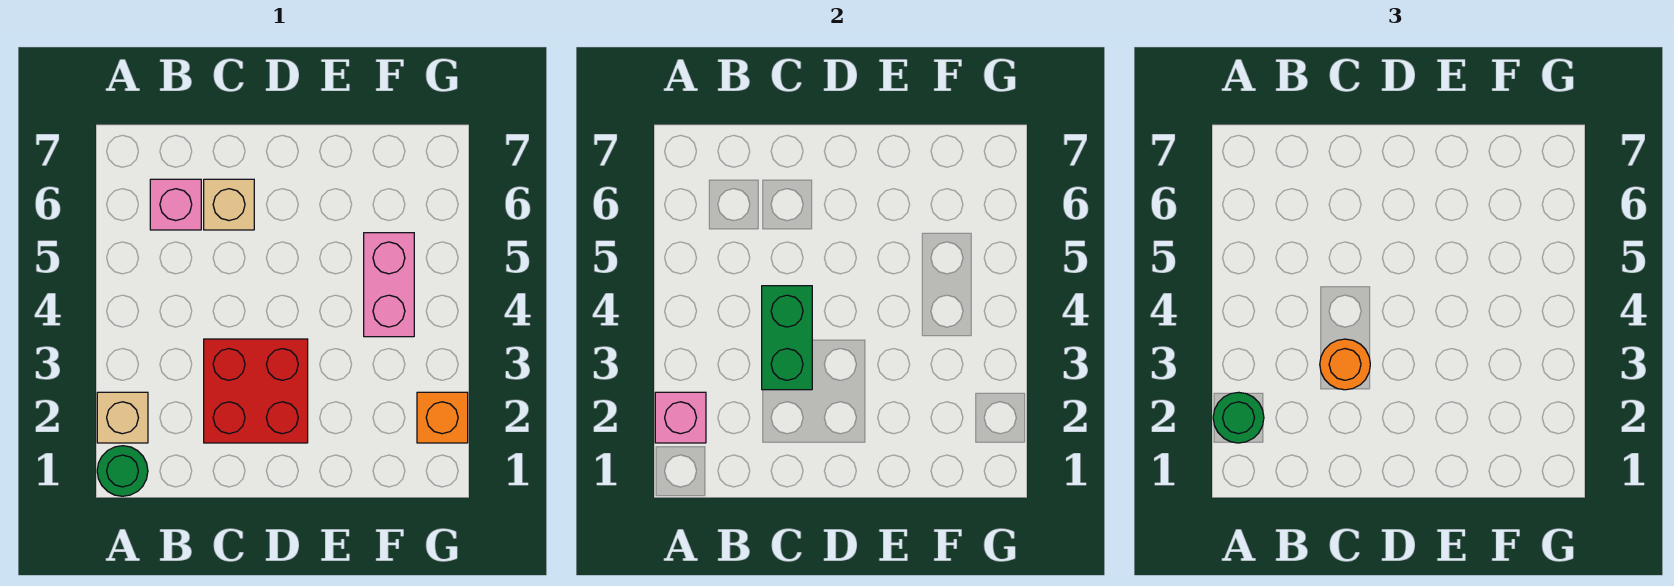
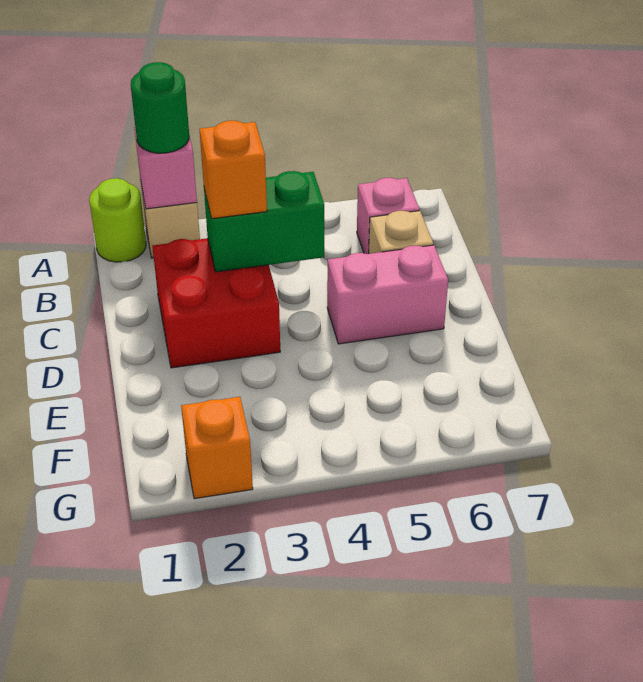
green 1x1 round brick [97,446,148,496] -> lime 1x1 round brick [89,178,146,262]
orange 1x1 round brick [1320,339,1370,390] -> orange 1x1 brick [200,121,267,219]
pink 1x2 brick [364,233,414,337] -> pink 1x2 brick moved to [327,245,448,344]

